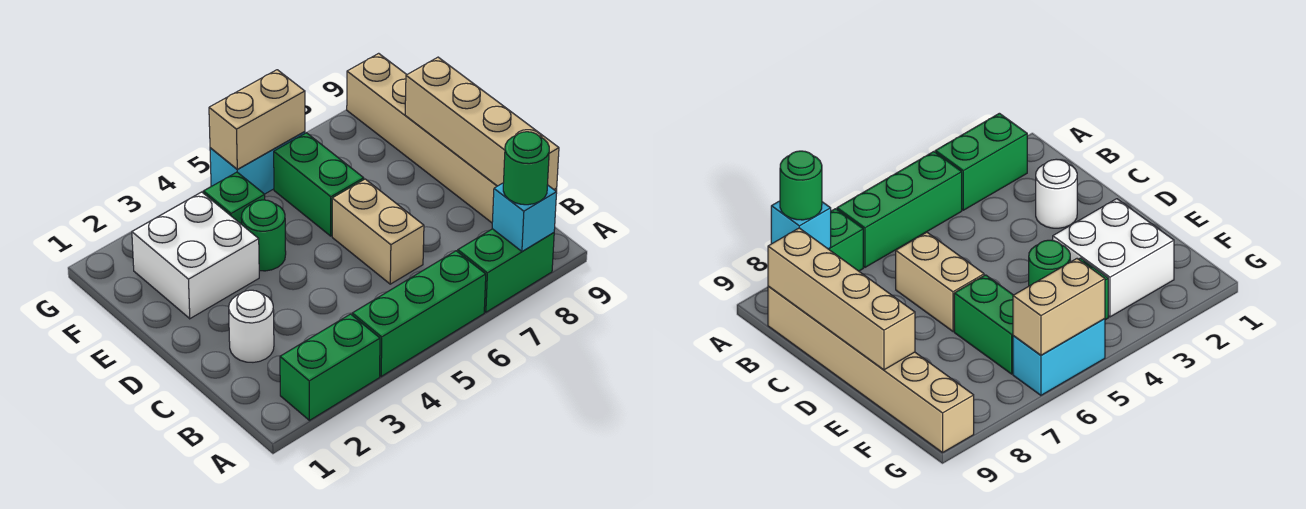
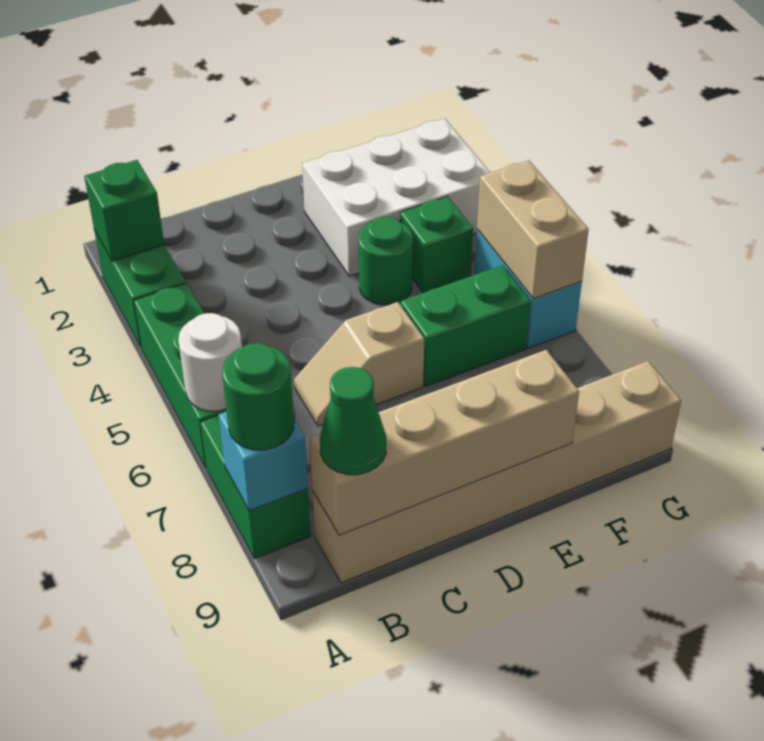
none -> green 1x1 brick [84,160,164,261]
none -> green 1x1 cone [320,367,386,475]
white 1x1 round brick [229,290,274,362] -> white 1x1 round brick moved to [178,313,242,411]
tan 1x2 brick [332,179,424,284] -> tan 1x2 slope [294,302,424,426]
white 2x2 brick [132,192,259,319] -> white 2x3 brick [302,118,490,276]

